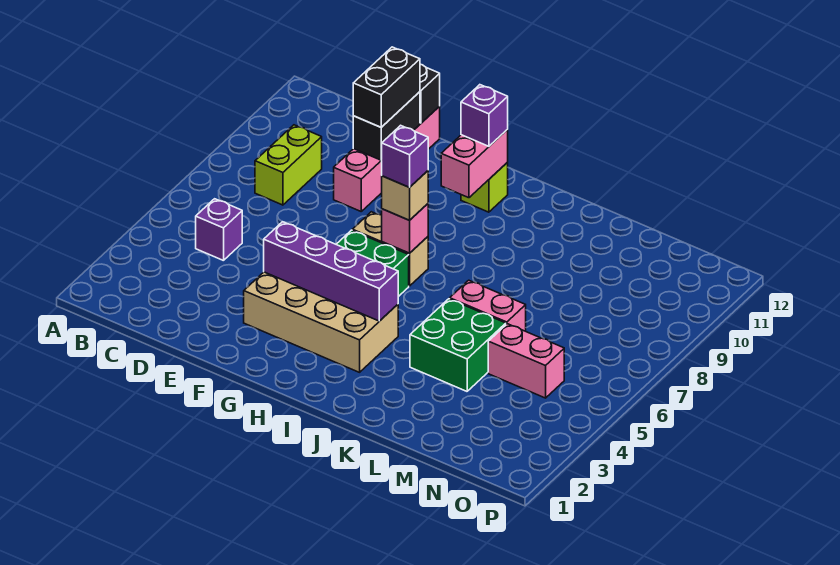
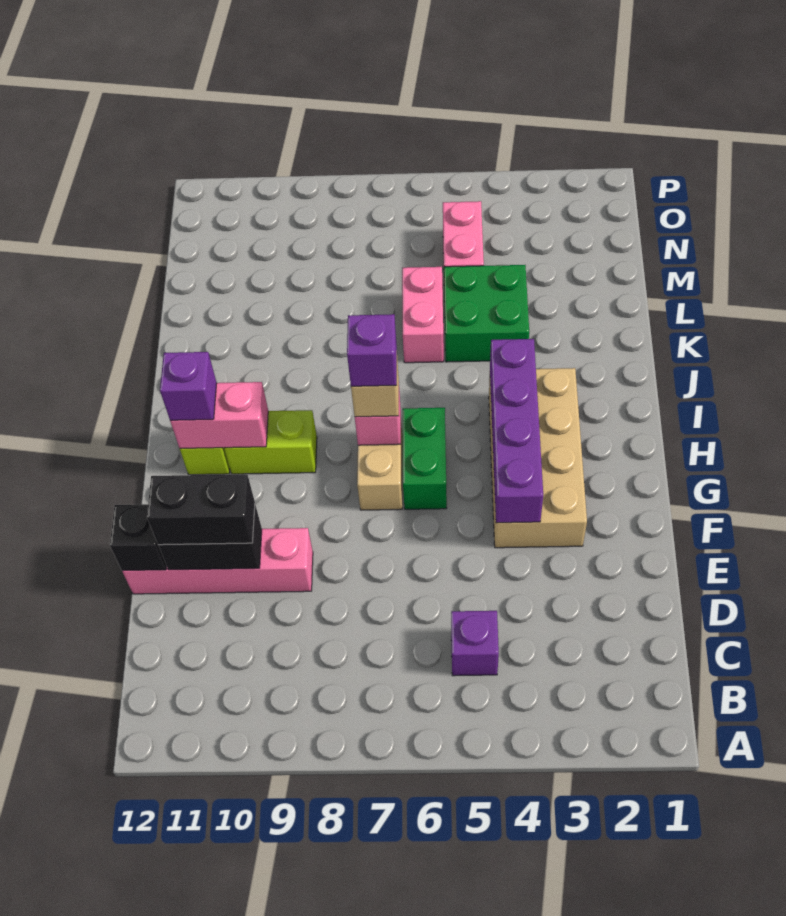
lime 1x2 brick [255,125,322,205] -> lime 1x2 brick moved to [224,410,317,474]

